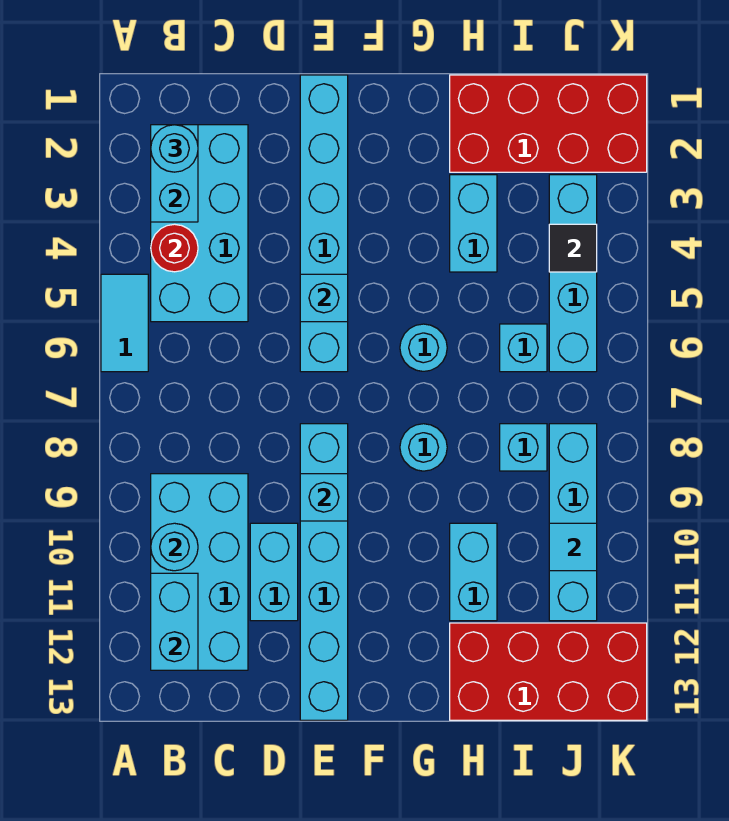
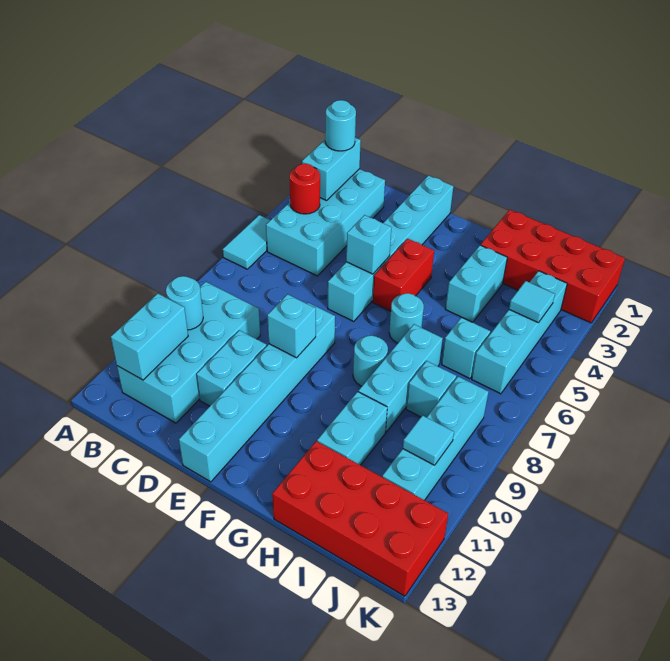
none -> red 1x2 brick [373,239,434,311]
none -> cyan 1x3 brick [358,324,443,432]
black 1x1 tile [549,224,597,272] -> cyan 1x1 tile [509,281,555,323]

